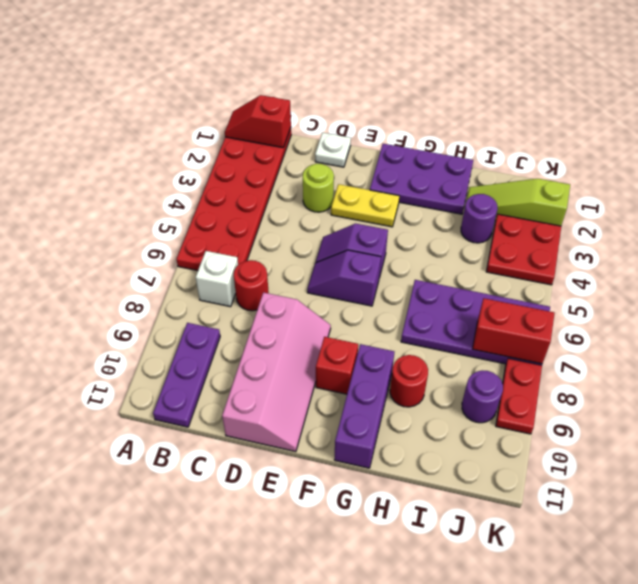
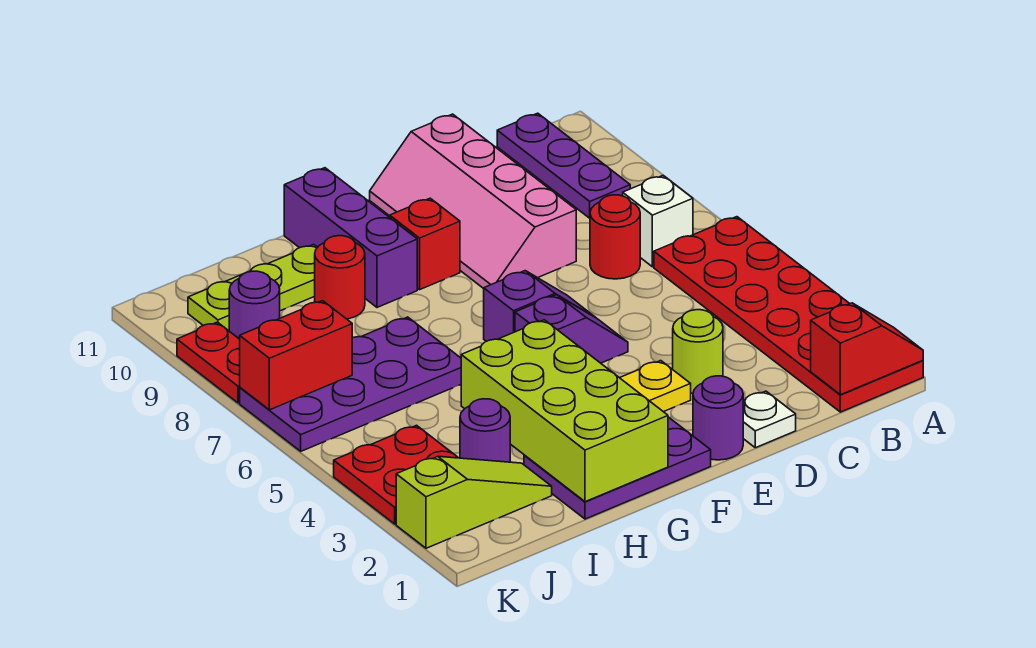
none -> purple 1x1 round brick [693,376,743,460]
none -> lime 2x4 brick [461,320,668,502]
none -> lime 1x3 plate [188,244,318,331]

